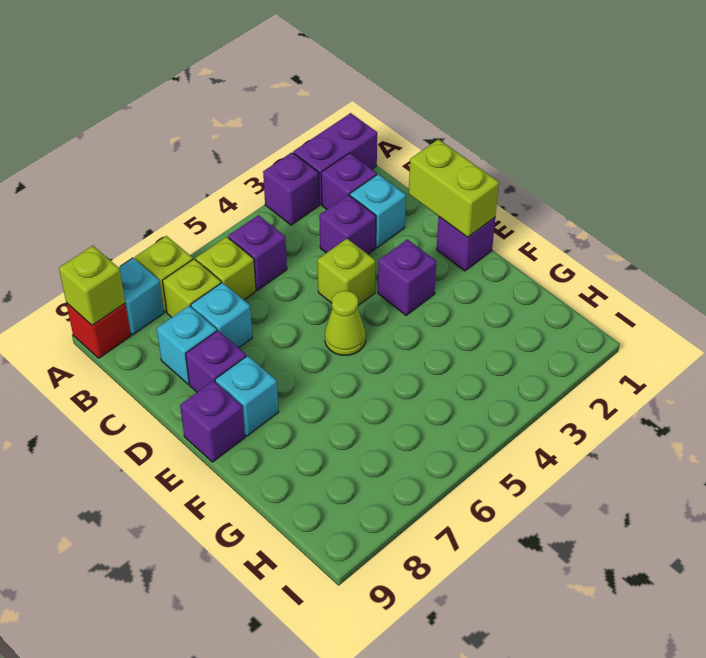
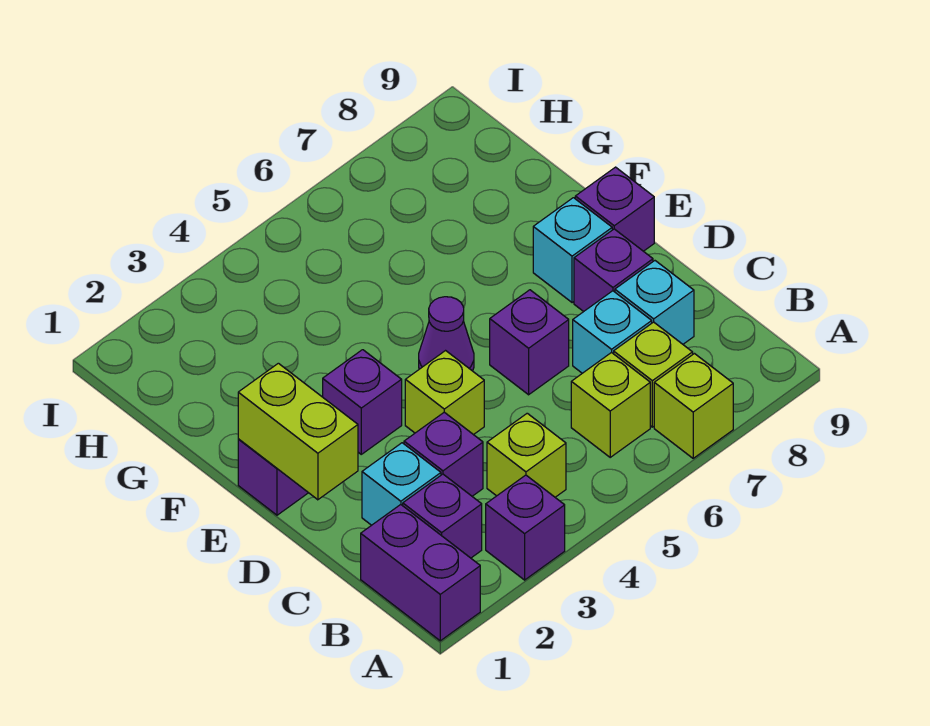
purple 1x2 brick [293,113,377,204] -> purple 1x2 brick turned to [361,505,480,641]
cyan 1x1 brick [119,258,164,335] -> none
red 1x1 brick [66,303,131,358] -> none
lime 1x1 brick [59,246,125,325] -> lime 1x1 brick moved to [487,413,566,497]
purple 1x1 brick [228,215,287,290] -> purple 1x1 brick moved to [490,290,569,395]
lime 1x1 cone [325,291,366,355] -> purple 1x1 cone [419,297,474,371]

